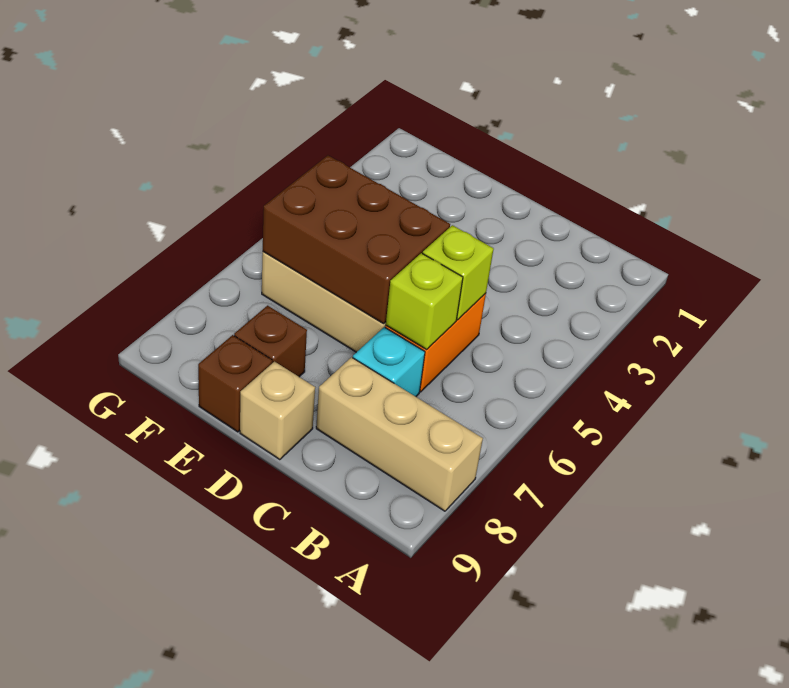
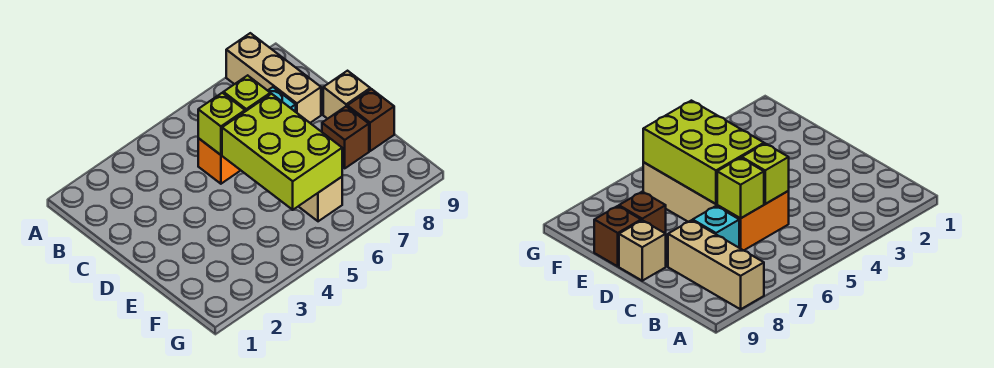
brown 2x3 brick [263,155,450,324] -> lime 2x3 brick [222,94,342,210]

